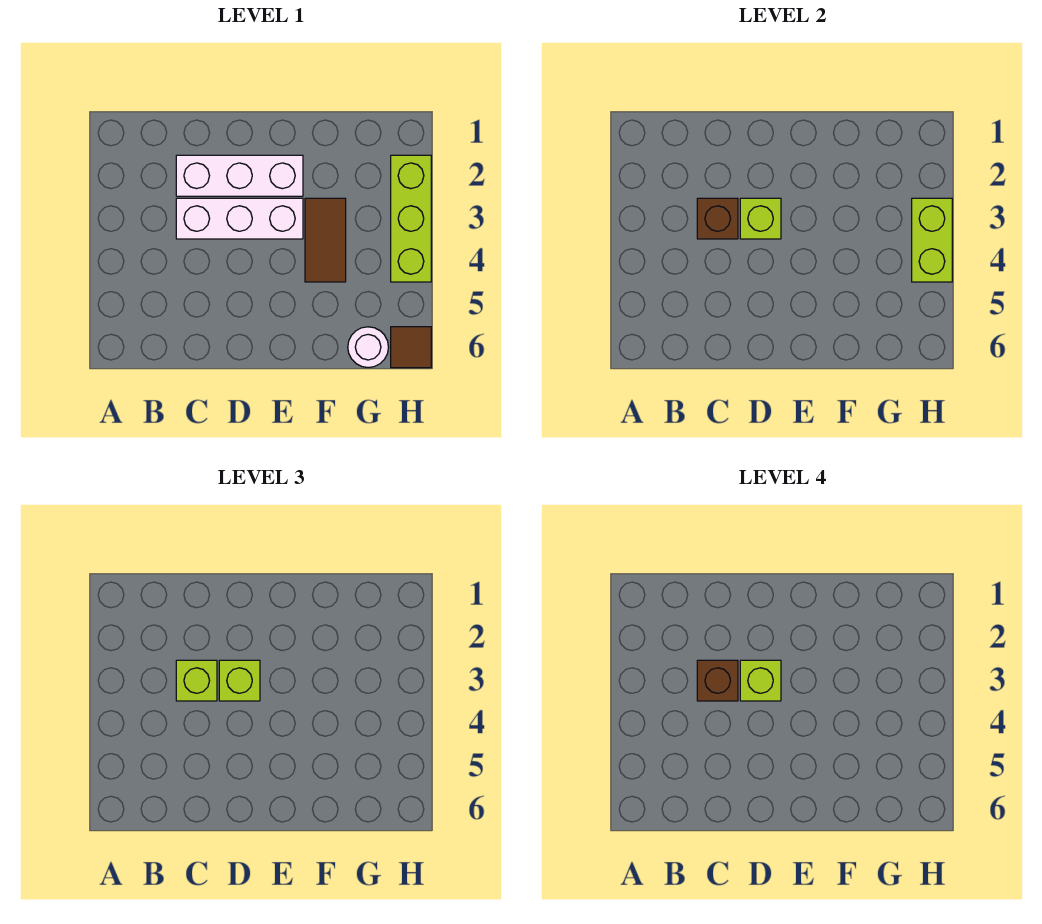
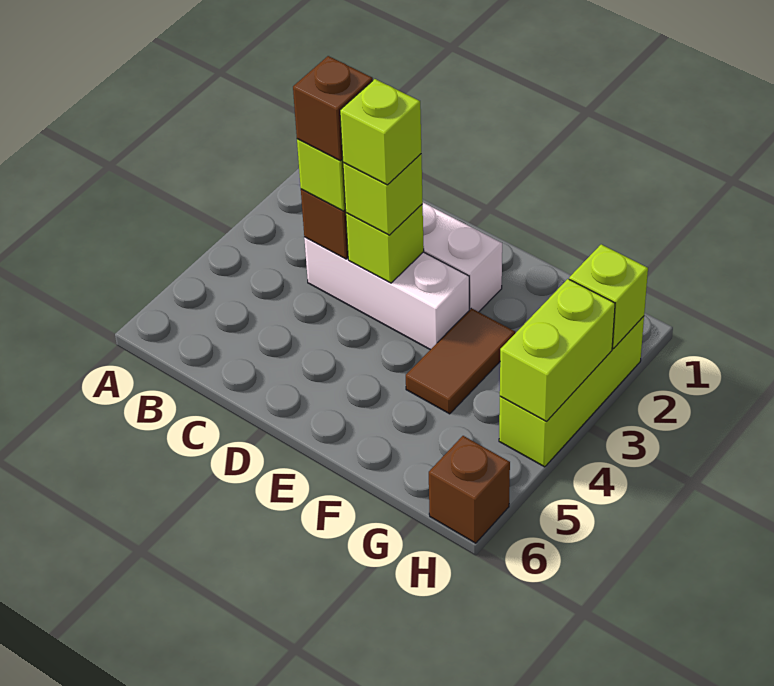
white 1x1 round brick [348,327,388,368] -> none
none -> lime 1x1 brick [569,244,648,349]
brown 1x1 tile [391,327,431,368] -> brown 1x1 brick [429,436,510,543]

